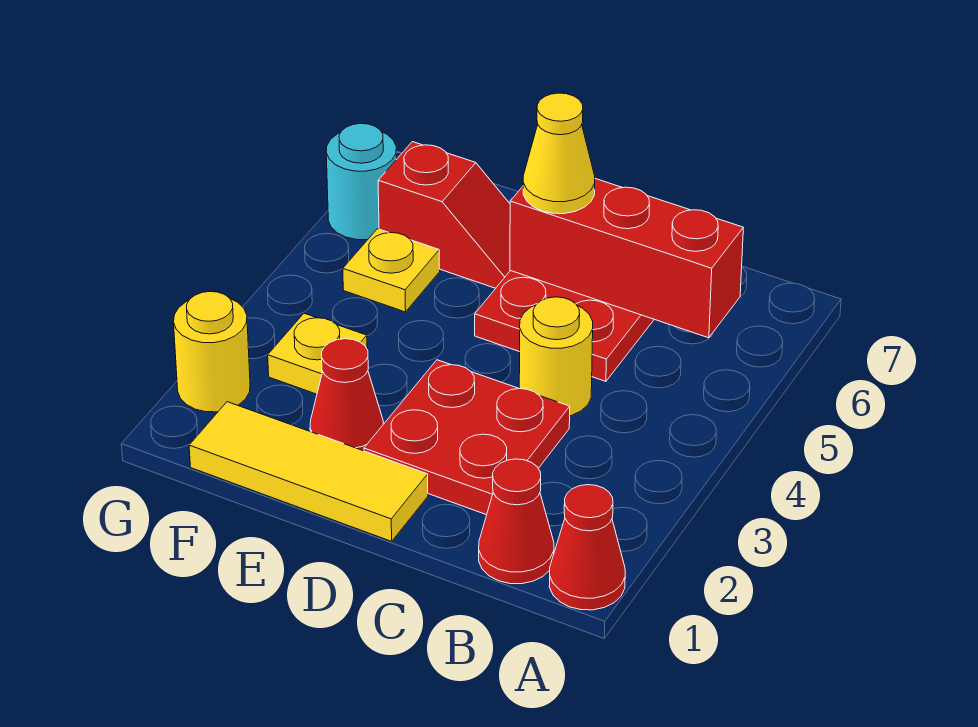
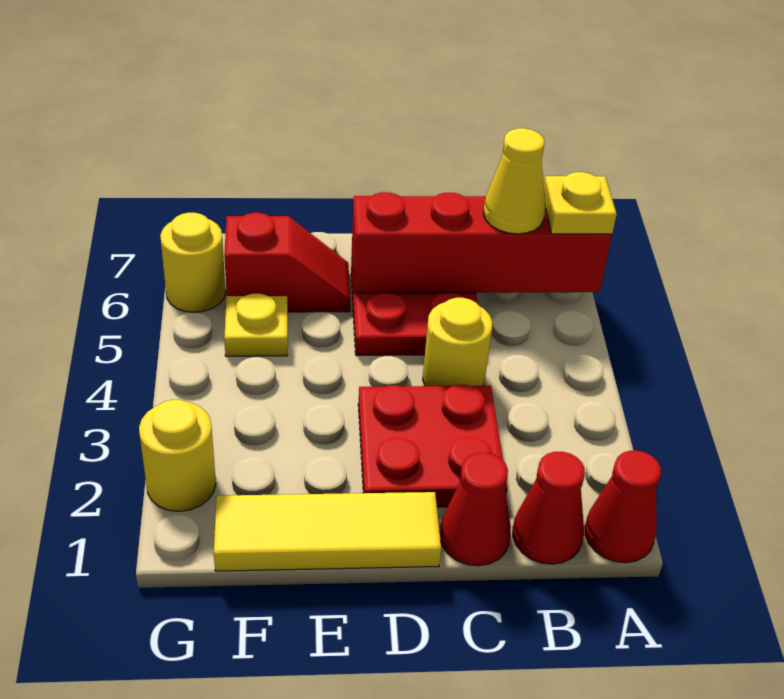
red 1x3 brick [510,179,743,338] -> red 1x4 brick [352,192,612,293]
yellow 1x1 cone [523,93,595,214] -> yellow 1x1 cone moved to [483,128,545,234]
red 1x1 cone [310,339,383,451] -> red 1x1 cone moved to [440,453,511,566]
yellow 1x1 plate [268,313,367,394] -> yellow 1x1 plate moved to [544,172,617,234]
cyan 1x1 round brick [326,124,397,240] -> yellow 1x1 round brick [160,213,226,312]

